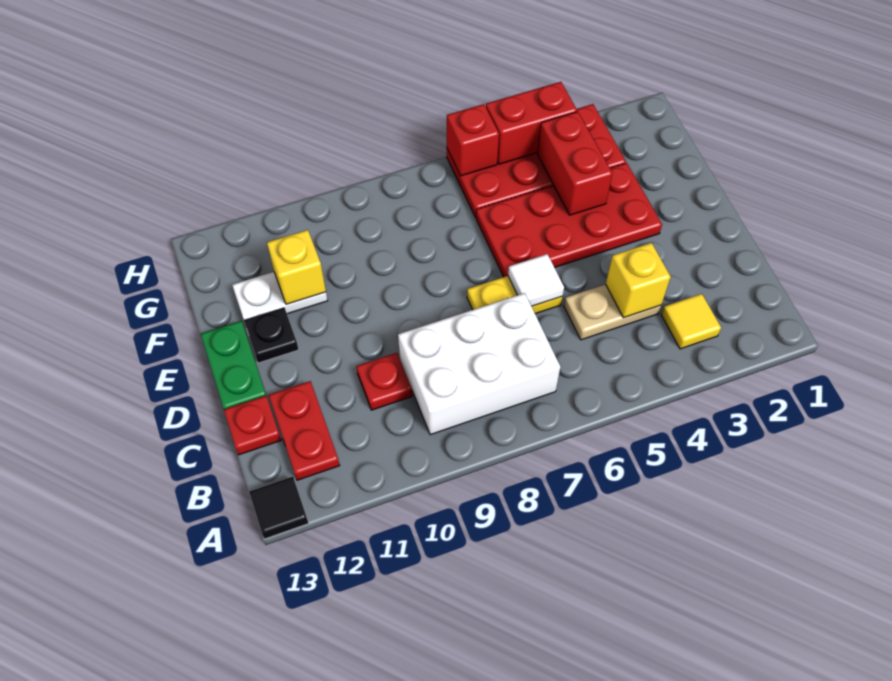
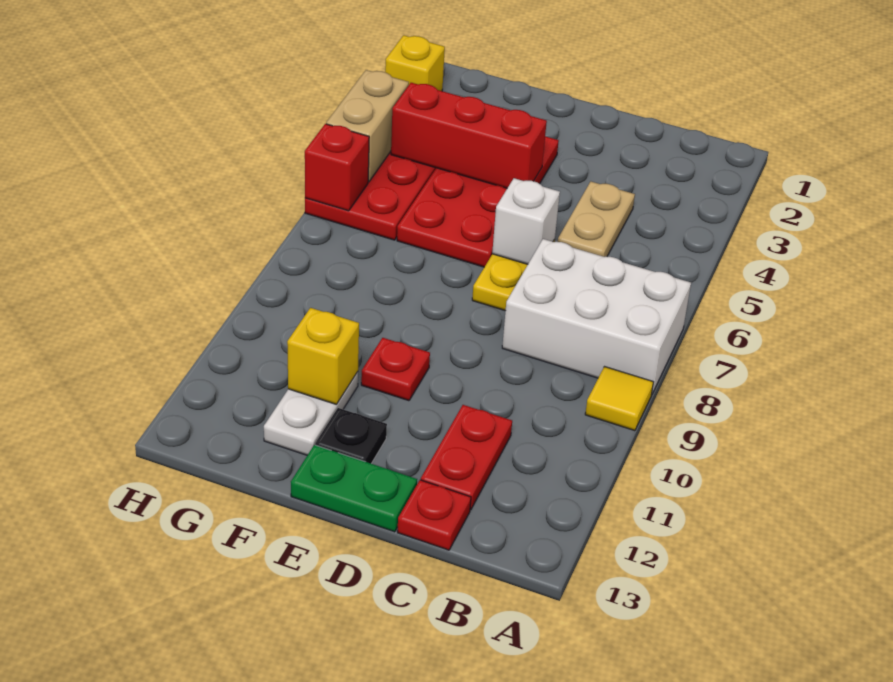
black 1x1 tile [249,477,308,539] -> none
yellow 1x1 tile [661,294,721,349] -> yellow 1x1 tile moved to [585,367,653,431]
white 2x3 brick [398,293,560,435] -> white 2x3 brick turned to [502,239,691,395]
red 1x2 plate [269,381,340,480] -> red 1x2 plate turned to [421,405,512,510]
yellow 1x1 brick [606,243,671,318] -> yellow 1x1 brick moved to [385,35,445,91]
red 1x1 plate [356,353,412,410] -> red 1x1 plate moved to [361,338,430,401]
white 1x1 tile [508,254,564,306] -> white 1x1 brick [492,178,560,264]
red 1x2 brick [537,112,612,215] -> red 1x3 brick [391,83,547,188]
red 1x2 brick [486,82,577,164] -> tan 1x2 brick [326,70,409,182]

